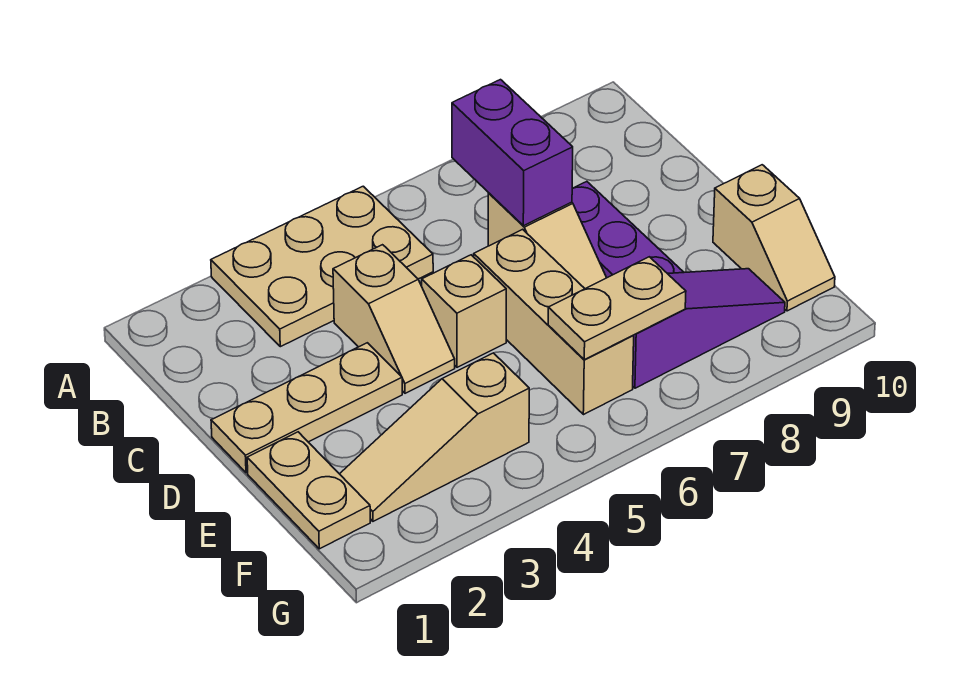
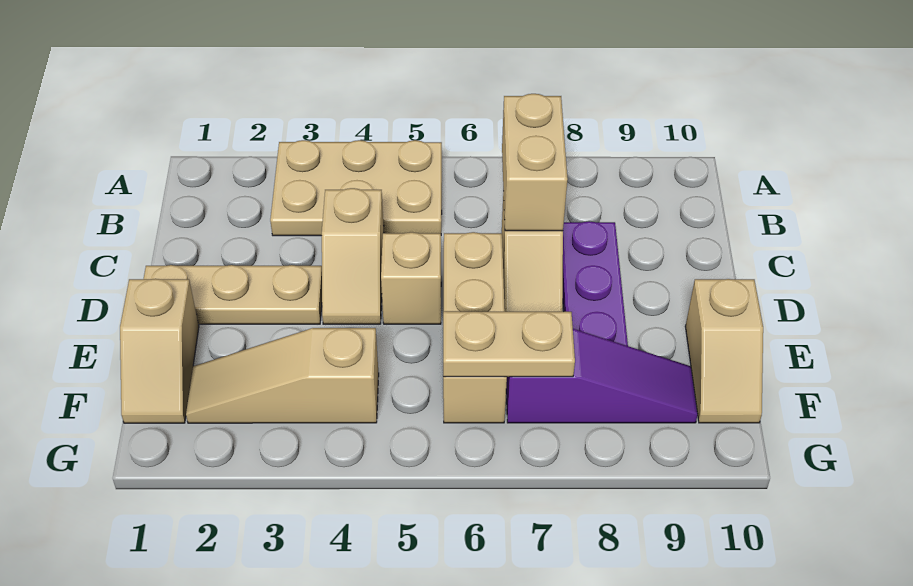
purple 1x2 brick [452,80,573,226] -> tan 1x2 brick [502,94,568,231]
tan 1x2 plate [247,432,370,549] -> tan 1x2 slope [120,279,199,423]

